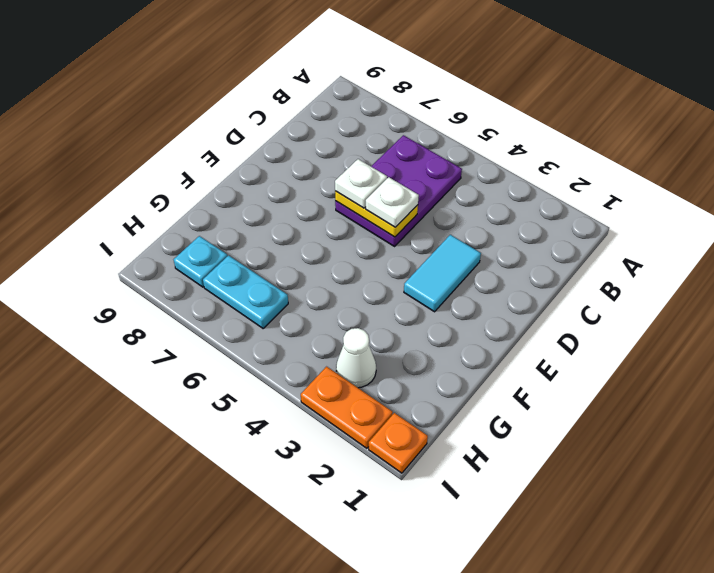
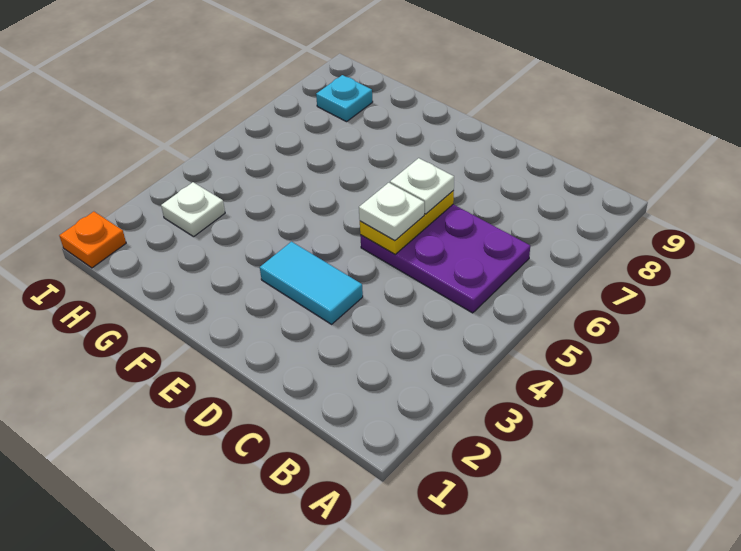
white 1x1 cone [336,328,376,388] -> white 1x1 plate [161,182,225,237]
cyan 1x2 plate [203,255,288,328] -> none
orange 1x2 plate [301,367,393,448] -> none

